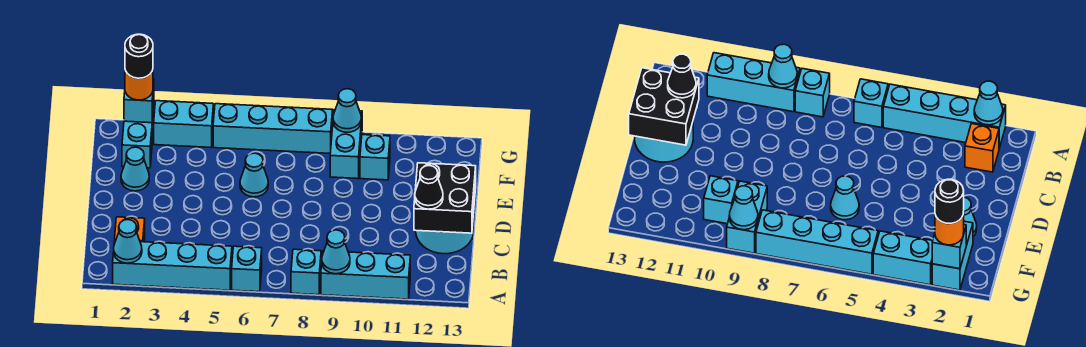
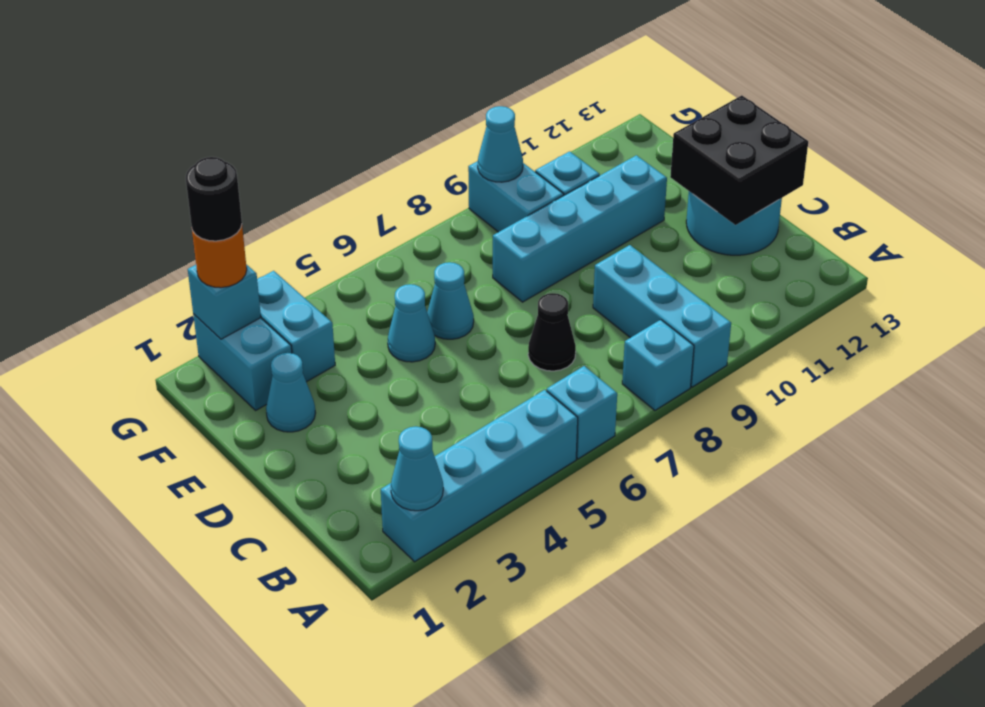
cyan 1x3 brick [321,251,410,299] -> cyan 1x3 brick turned to [593,245,731,387]
cyan 1x1 cone [322,230,350,274] -> cyan 1x1 cone moved to [388,284,435,362]
orange 1x1 brick [115,217,145,242] -> none
black 1x1 cone [415,166,443,209] -> black 1x1 cone moved to [528,293,576,371]
cyan 1x2 brick [154,101,214,148] -> cyan 1x2 brick turned to [257,271,335,382]
cyan 1x4 brick [213,104,333,153] -> cyan 1x4 brick moved to [493,155,667,302]

